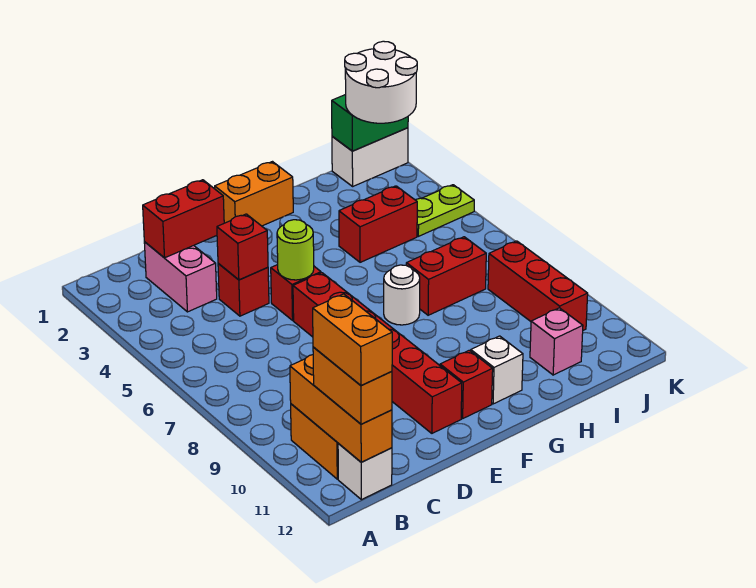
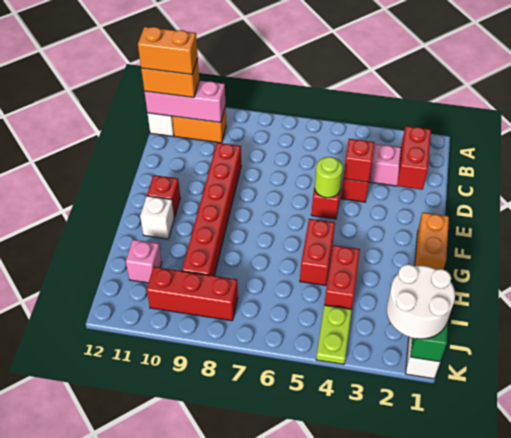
orange 1x3 brick [290,355,392,462] -> pink 1x3 brick [144,80,226,122]
red 1x6 brick [293,273,462,433] -> red 1x6 brick turned to [182,143,241,276]
white 1x1 round brick [384,265,420,325] -> none
red 1x2 brick [406,237,486,315] -> red 1x2 brick moved to [300,219,335,286]

